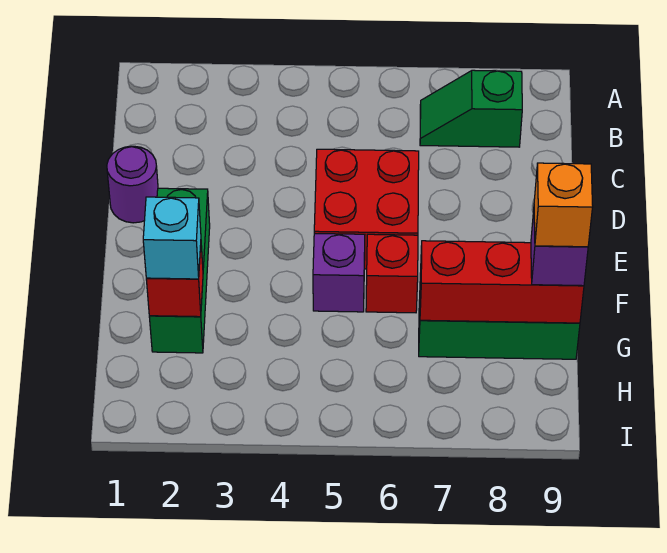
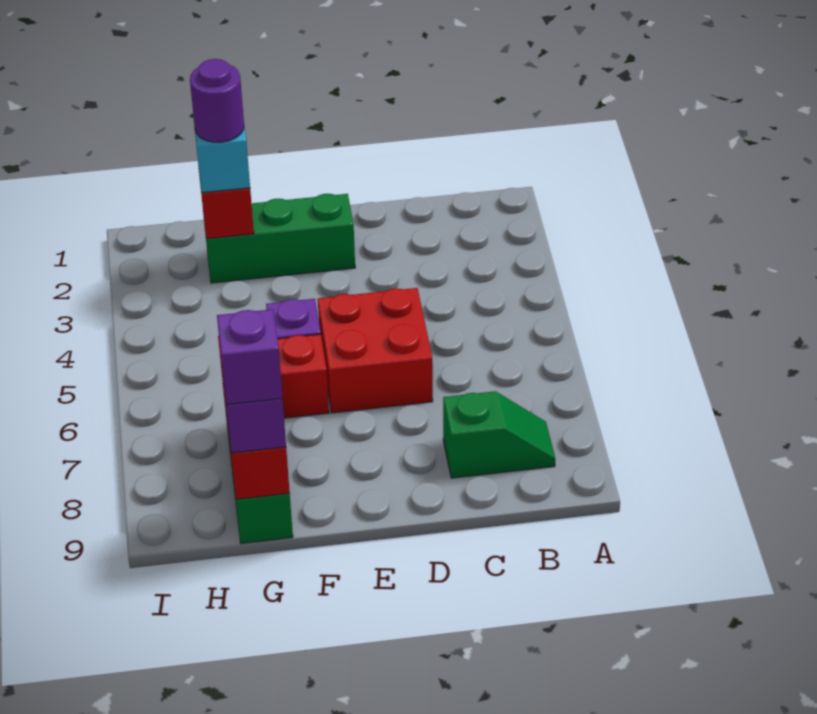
green 1x2 slope [420,70,522,147] -> green 1x2 slope turned to [443,391,555,478]
purple 1x1 round brick [107,146,158,223] -> purple 1x1 round brick moved to [190,59,244,142]
orange 1x1 brick [534,163,593,247] -> purple 1x1 brick [217,309,283,405]

